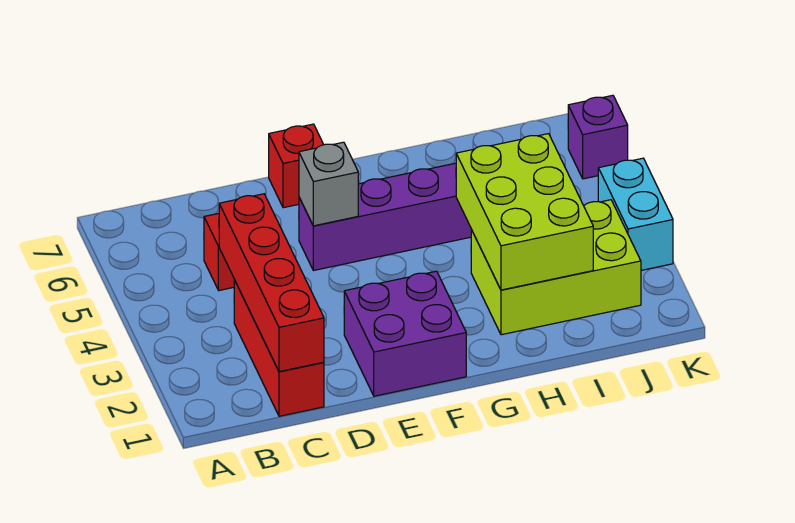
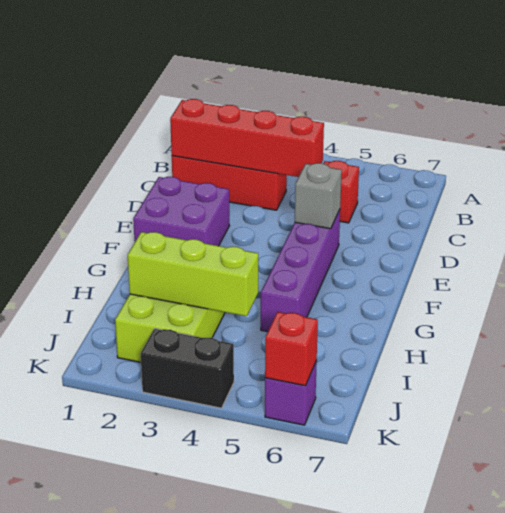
red 1x1 brick [269,124,324,208] -> red 1x1 brick moved to [265,312,318,386]
lime 2x3 brick [456,134,593,290] -> lime 1x3 brick [128,232,258,316]
cyan 1x2 brick [598,158,673,270] -> black 1x2 brick [141,329,234,408]

